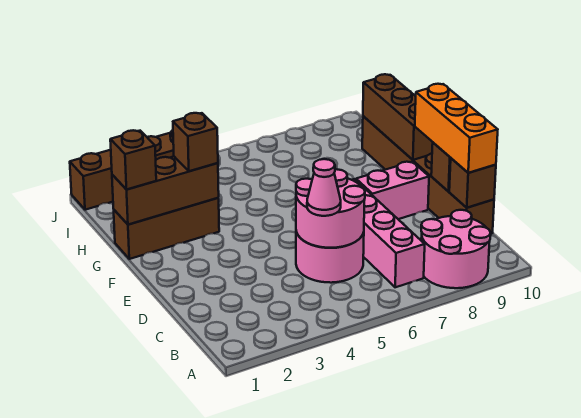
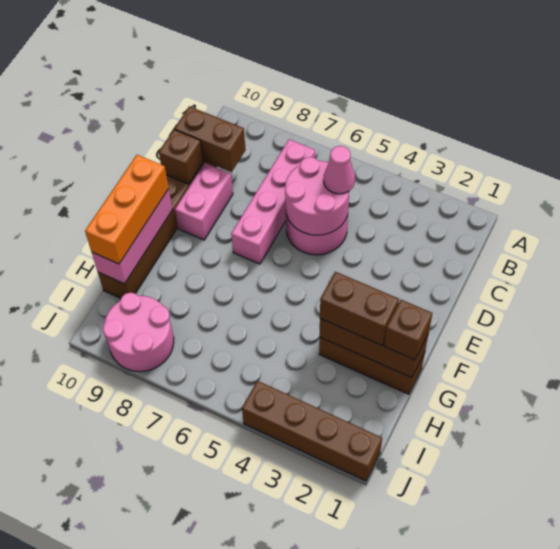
pink 2x2 round brick [421,210,491,288] -> pink 2x2 round brick moved to [103,293,174,372]
brown 1x1 brick [449,158,496,208] -> brown 1x2 brick [175,106,246,172]
orange 1x3 brick [415,84,498,173] -> orange 1x3 brick moved to [85,155,169,264]
pink 1x2 brick [356,162,429,219] -> pink 1x2 brick turned to [175,163,233,240]
brown 1x3 brick [363,74,433,160] -> pink 1x3 brick [92,189,173,284]
brown 1x1 brick [173,113,218,171] -> brown 1x2 brick [320,272,399,345]

